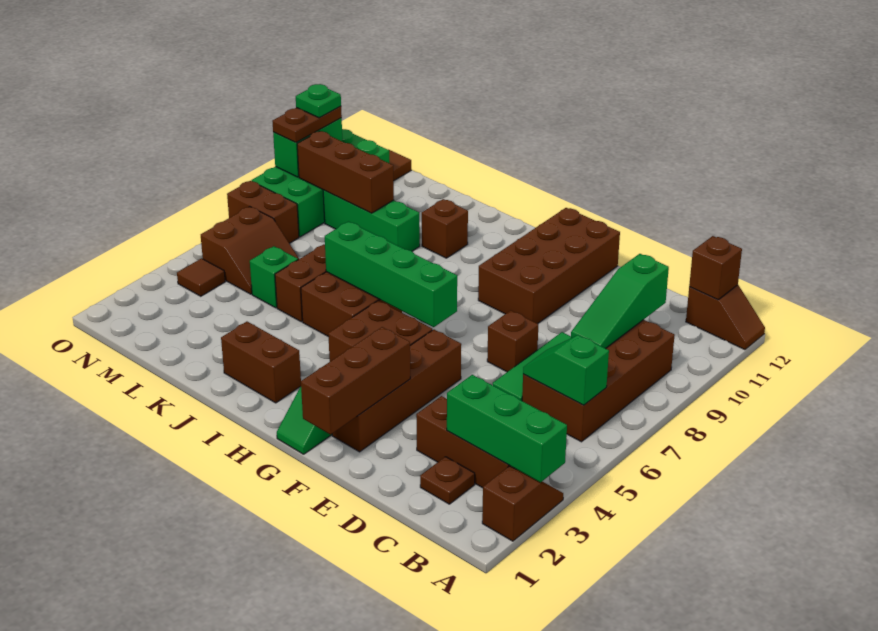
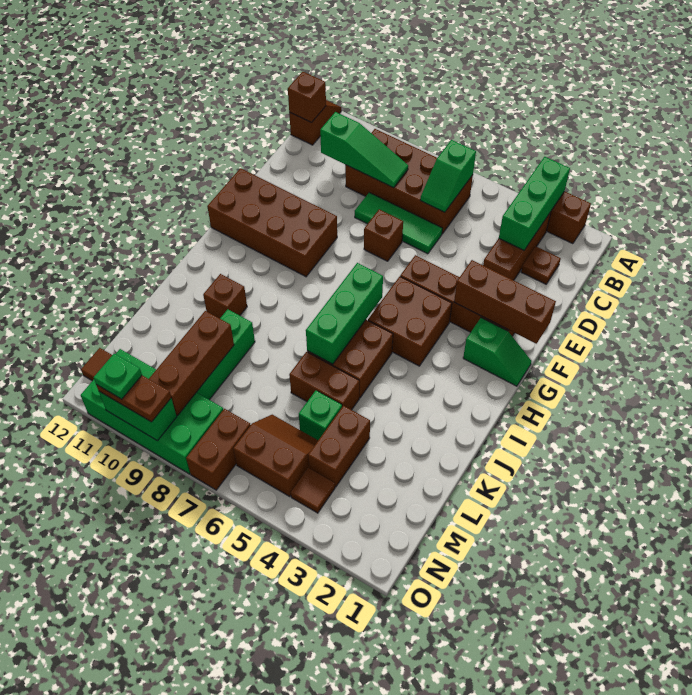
green 1x4 brick [325,222,457,327] -> green 1x3 brick [306,263,383,364]
brown 1x2 brick [221,322,301,403] -> brown 1x2 brick moved to [308,406,370,487]

